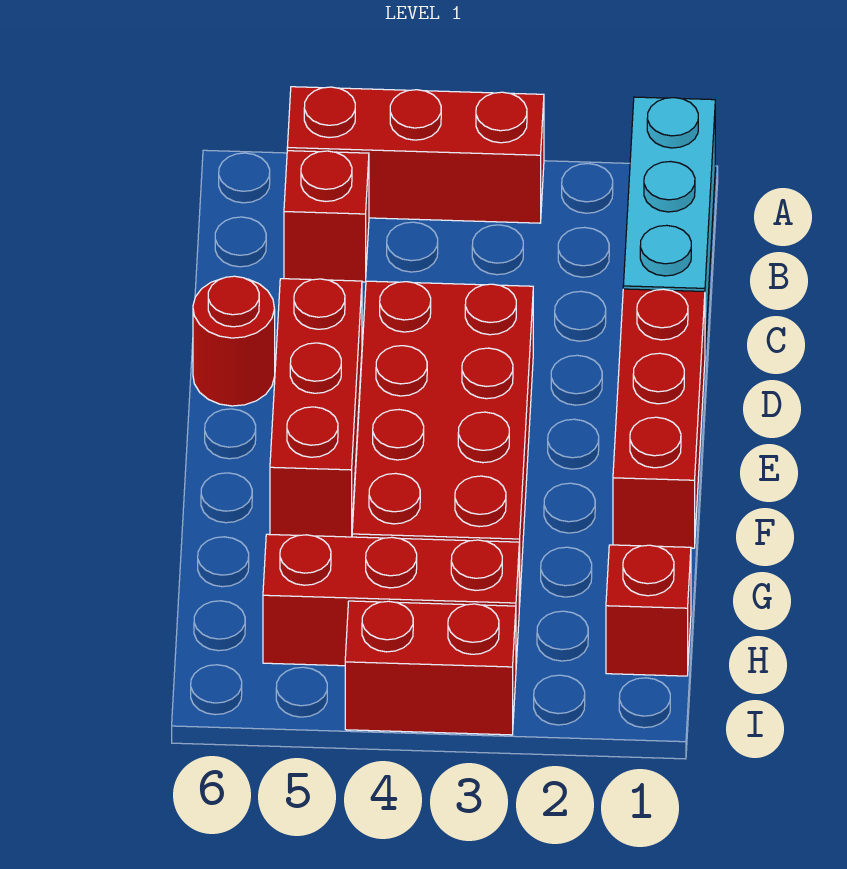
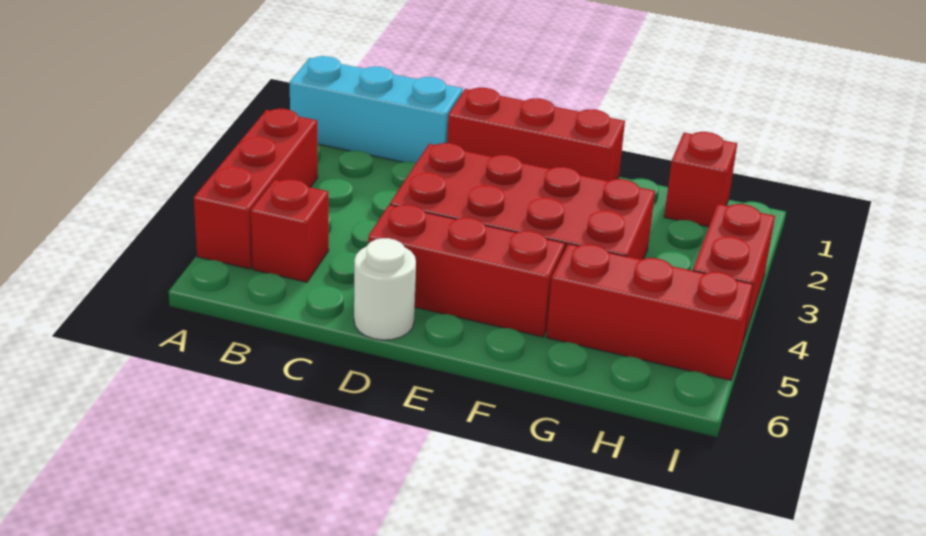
red 1x1 round brick [193,276,275,406] -> white 1x1 round brick [354,238,416,340]
red 1x3 brick [263,534,519,666] -> red 1x3 brick turned to [546,244,753,380]

